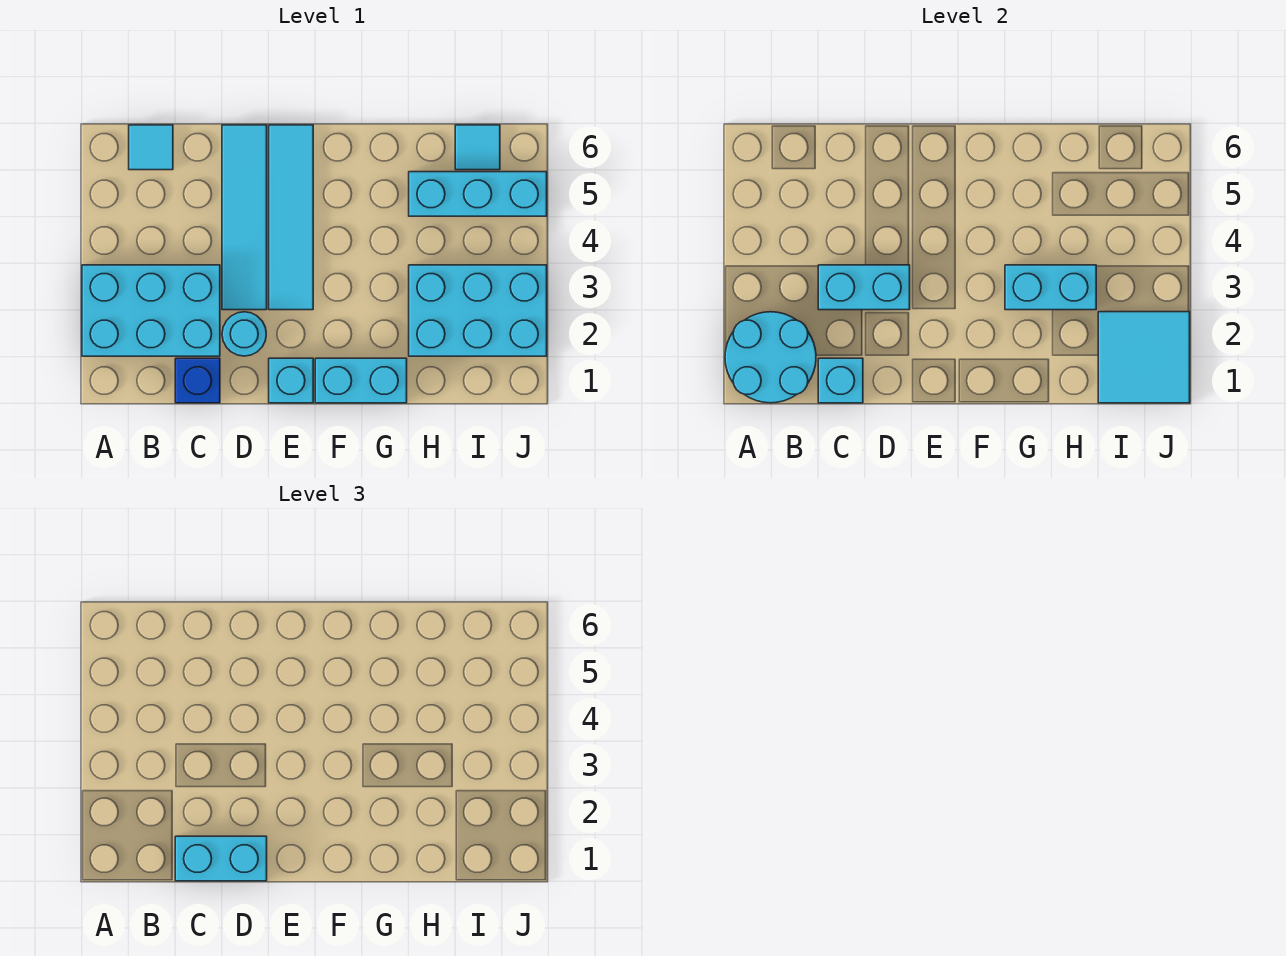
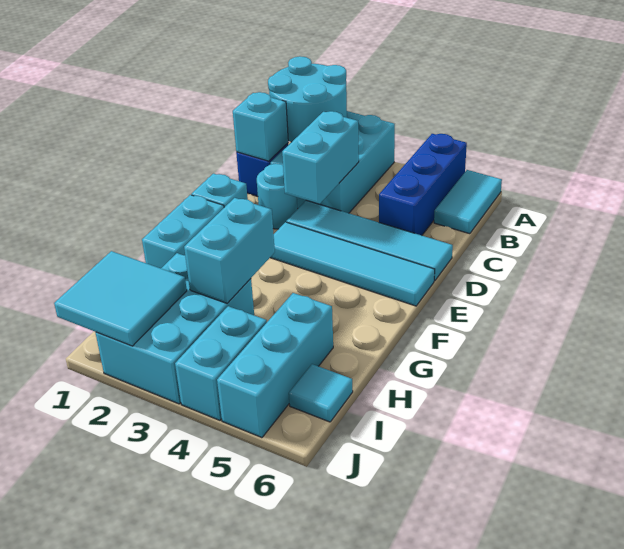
none -> blue 1x3 brick [379,134,467,235]
cyan 1x1 tile [129,125,173,170] -> cyan 1x2 tile [434,170,502,234]
cyan 1x2 brick [175,836,267,881] -> cyan 1x2 brick moved to [175,306,267,420]

